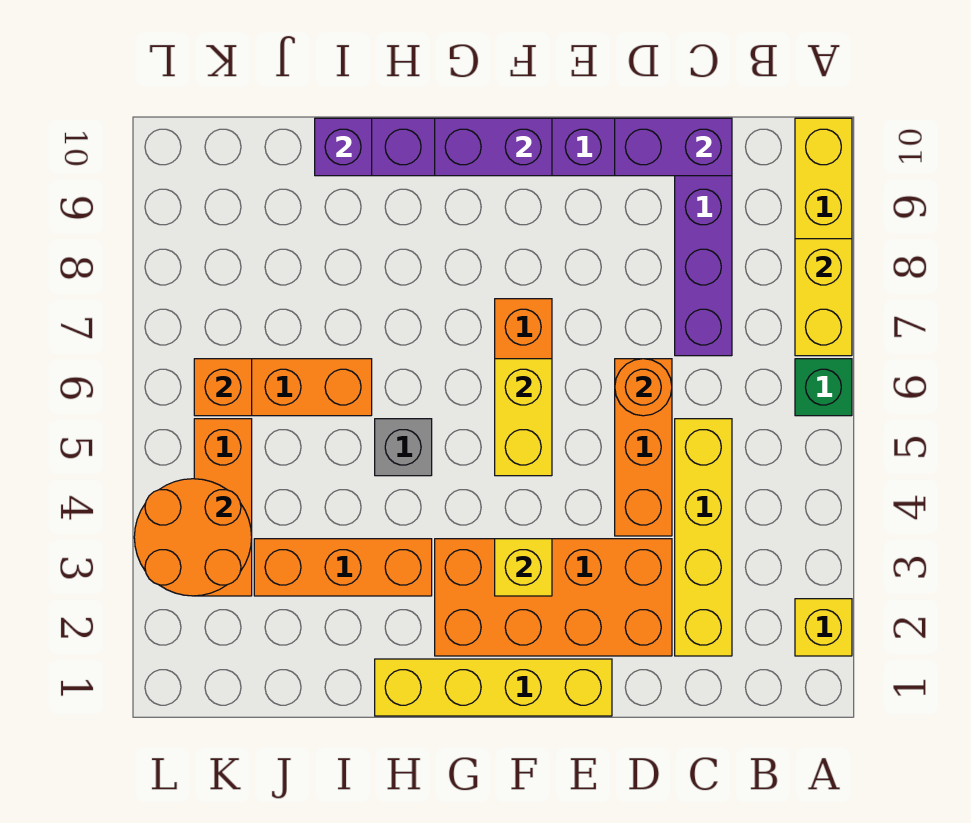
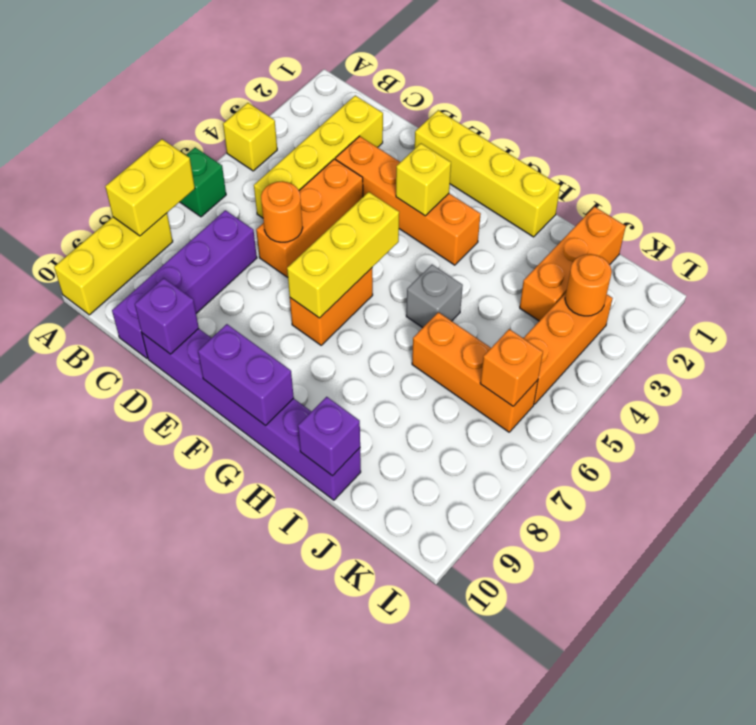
yellow 1x1 brick [795,599,852,656] -> yellow 1x1 brick moved to [223,103,277,171]
purple 1x2 brick [615,118,732,176] -> purple 1x1 brick [135,278,199,354]
orange 2x4 brick [435,539,672,656] -> orange 1x4 brick [336,136,481,265]
yellow 1x2 brick [495,359,552,476] -> yellow 1x3 brick [287,192,399,318]
orange 1x3 brick [254,539,432,596] -> orange 1x3 brick turned to [520,207,626,321]
orange 2x2 round brick [134,479,252,596] -> orange 1x1 round brick [565,254,612,316]

